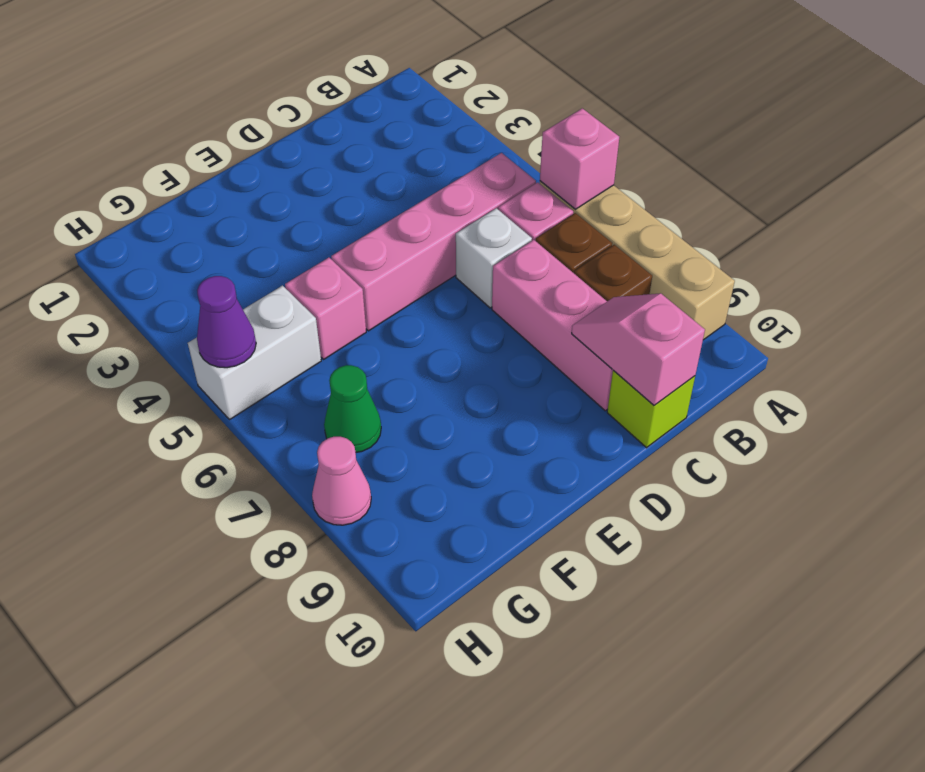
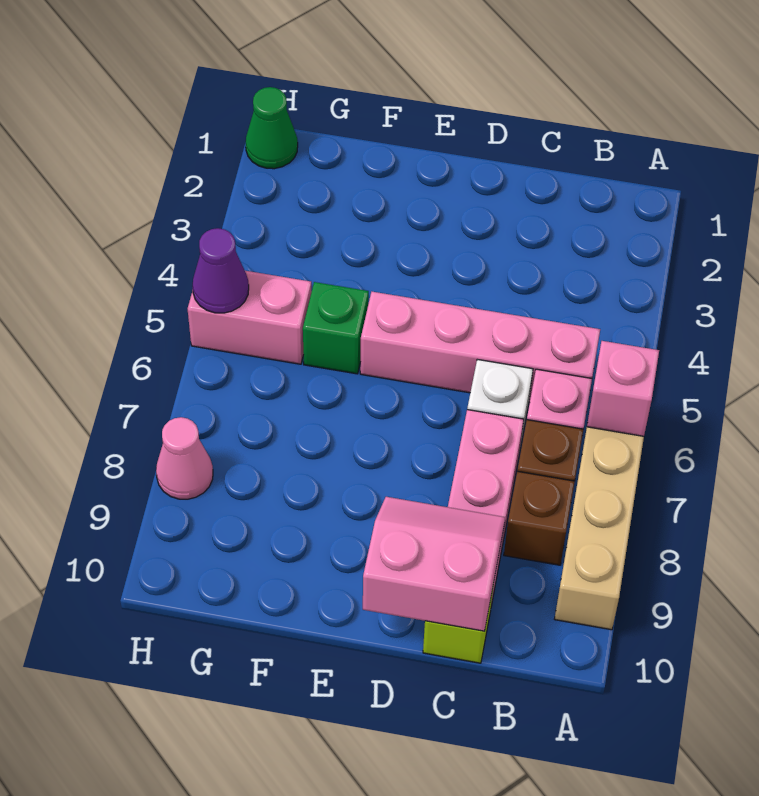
pink 1x2 slope [572,293,705,405] -> pink 2x2 slope [363,497,505,631]
pink 1x1 brick [285,258,366,359] -> green 1x1 brick [303,282,369,374]
white 1x2 brick [188,286,321,420] -> pink 1x2 brick [188,271,312,364]
green 1x1 cone [324,365,381,453] -> green 1x1 cone moved to [246,87,298,169]

